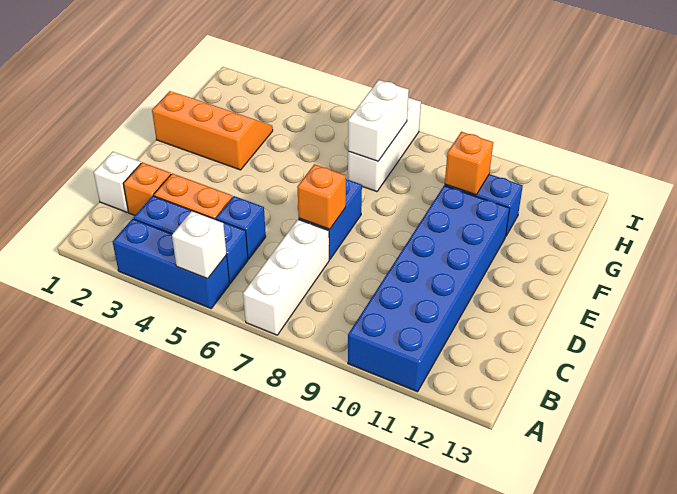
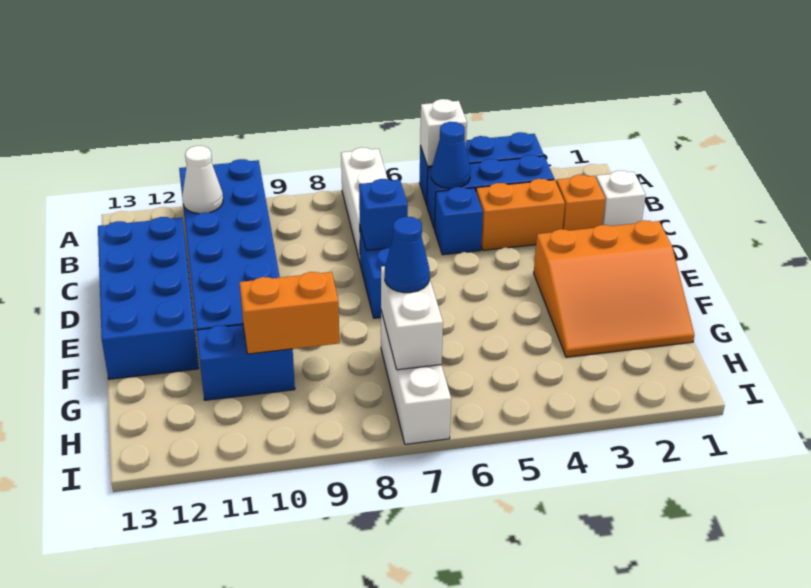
none -> blue 1x1 cone [431,122,470,188]
none -> white 1x1 cone [182,146,223,214]
none -> blue 2x4 brick [98,217,199,379]
orange 1x1 brick [297,164,346,229] -> blue 1x1 brick [359,179,408,250]
orange 2x3 slope [152,91,273,170] -> orange 3x3 slope [534,220,694,357]
none -> blue 1x1 cone [385,217,430,293]
orange 1x1 brick [445,132,493,195] -> orange 1x2 brick [240,272,340,354]

